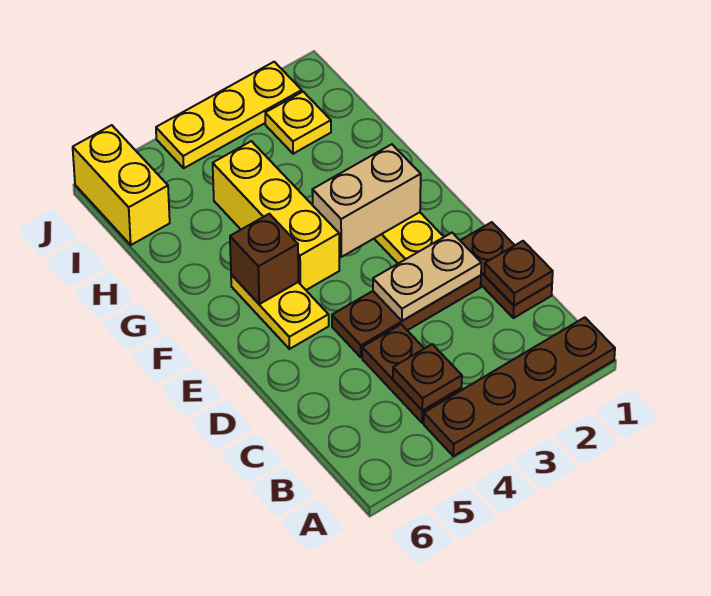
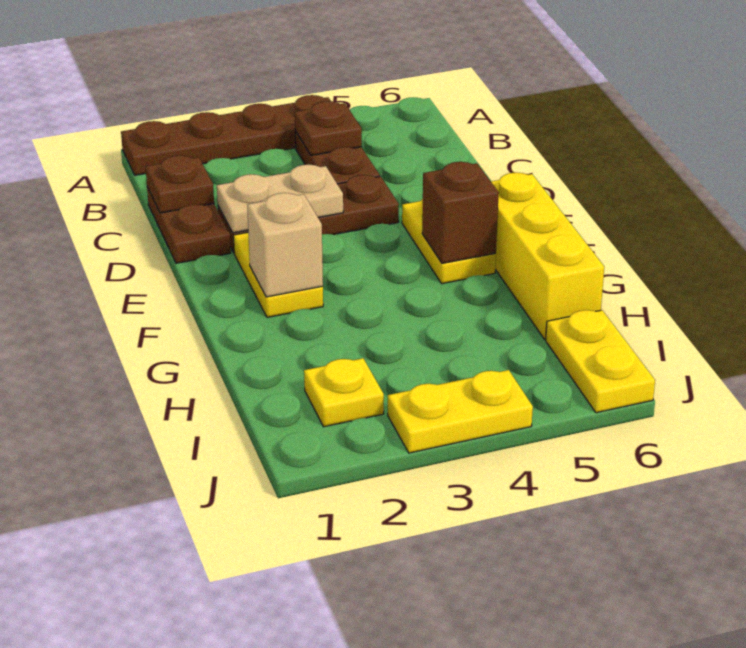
tan 1x2 brick [312,144,421,257] -> tan 1x1 brick [247,193,323,297]
yellow 1x3 brick [213,141,339,290] -> yellow 1x3 brick moved to [491,173,604,339]
yellow 1x2 brick [73,125,170,245] -> yellow 1x2 plate [546,310,655,413]
yellow 1x3 plate [156,62,302,168] -> yellow 1x2 plate [388,370,533,453]

